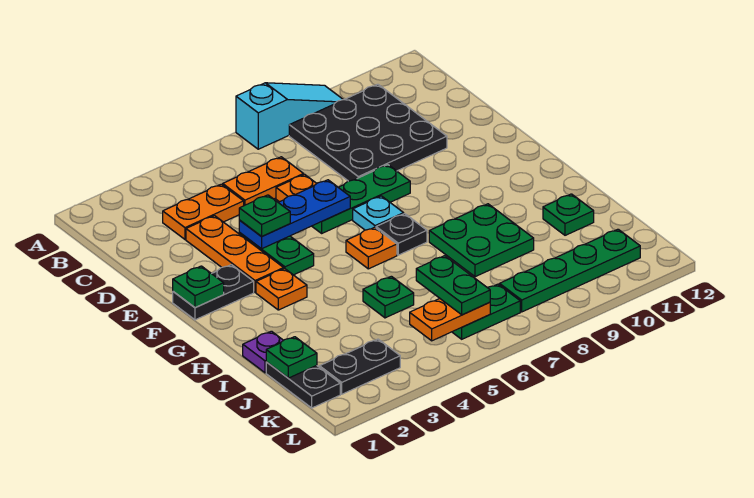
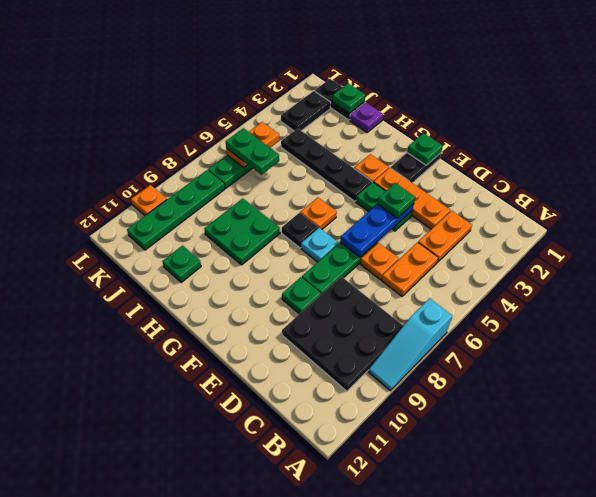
none -> black 1x4 plate [281,128,372,201]
green 1x1 plate [363,276,414,318] -> green 1x1 plate moved to [282,277,321,314]
none -> orange 1x1 plate [131,185,167,216]

